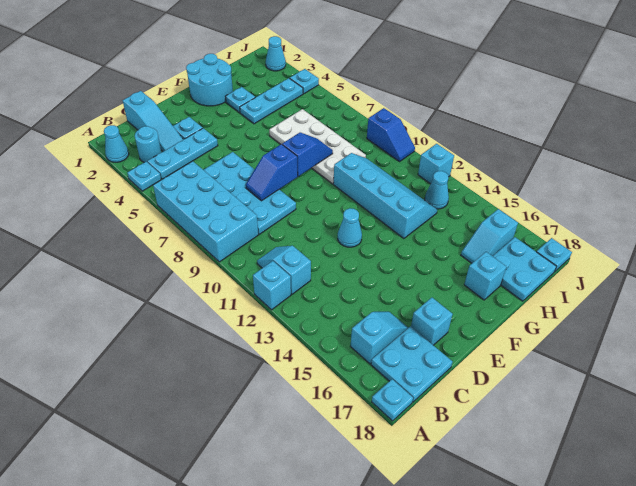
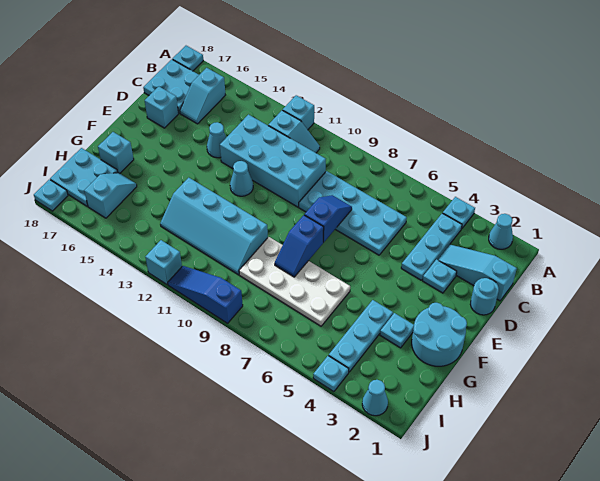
cyan 2x4 brick [153,161,258,262] -> cyan 2x4 brick moved to [220,115,326,207]
cyan 1x1 round brick [135,126,161,162] -> cyan 1x1 round brick moved to [470,278,499,315]
cyan 1x1 cone [425,171,449,209] -> cyan 1x1 cone moved to [207,122,226,158]
blue 1x2 slope [367,108,415,162] -> blue 1x3 slope [168,266,243,323]

